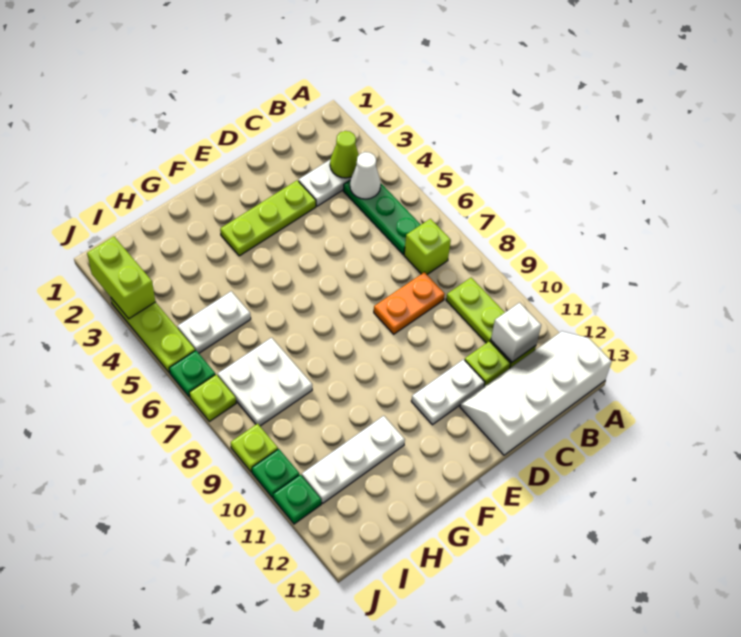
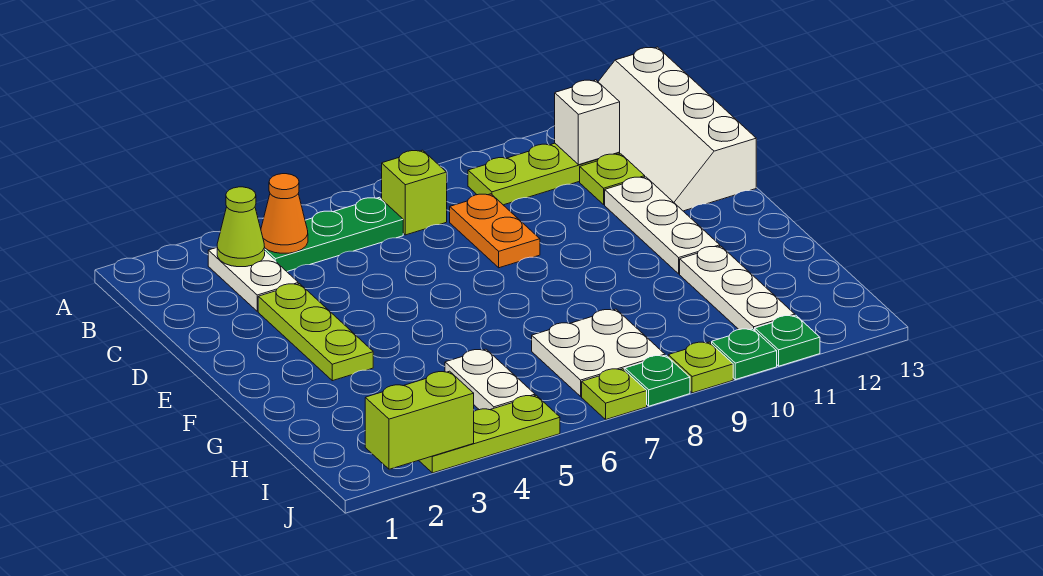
white 1x1 cone [350,152,381,199] -> orange 1x1 cone [261,174,308,253]
white 1x2 plate [411,359,485,425] -> white 1x3 plate [605,177,720,274]
green 1x1 plate [169,350,215,397] -> green 1x1 plate moved to [625,356,690,406]

